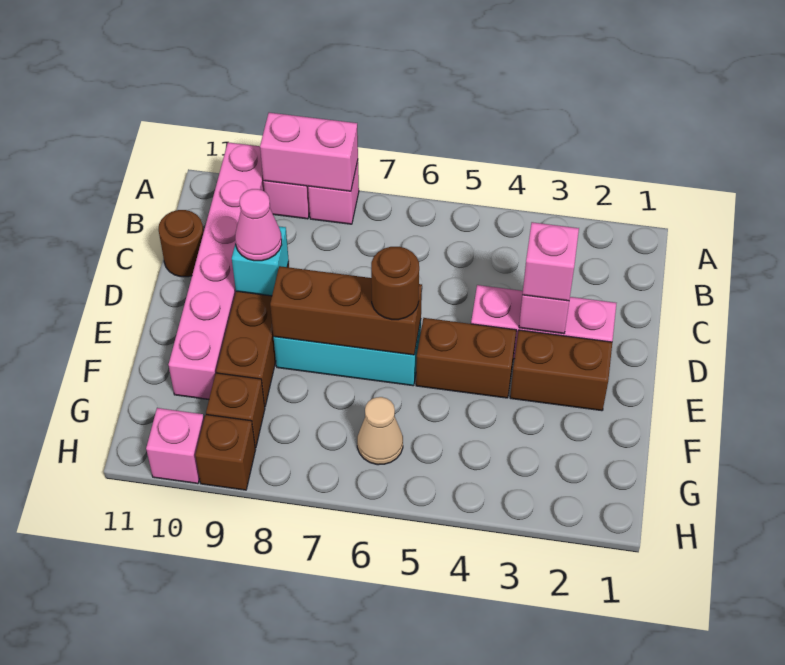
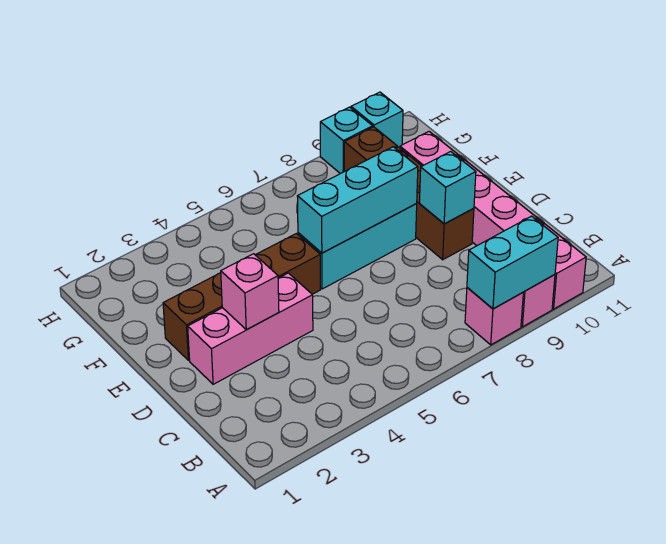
pink 1x2 brick [260,113,358,191] -> cyan 1x2 brick [467,216,558,309]
brown 1x1 round brick [159,210,204,277] -> none
pink 1x1 brick [522,222,579,301] -> none
pink 1x1 cone [235,189,282,261] -> none
brown 1x3 brick [270,266,422,355] -> cyan 1x3 brick [297,147,418,253]
brown 1x1 round brick [371,247,419,320] -> none
tan 1x1 cone [357,397,403,465] -> none
brown 1x1 brick [195,415,255,490] -> cyan 1x1 brick [320,107,373,174]
pink 1x1 brick [146,408,204,484] -> cyan 1x1 brick [351,92,403,147]

